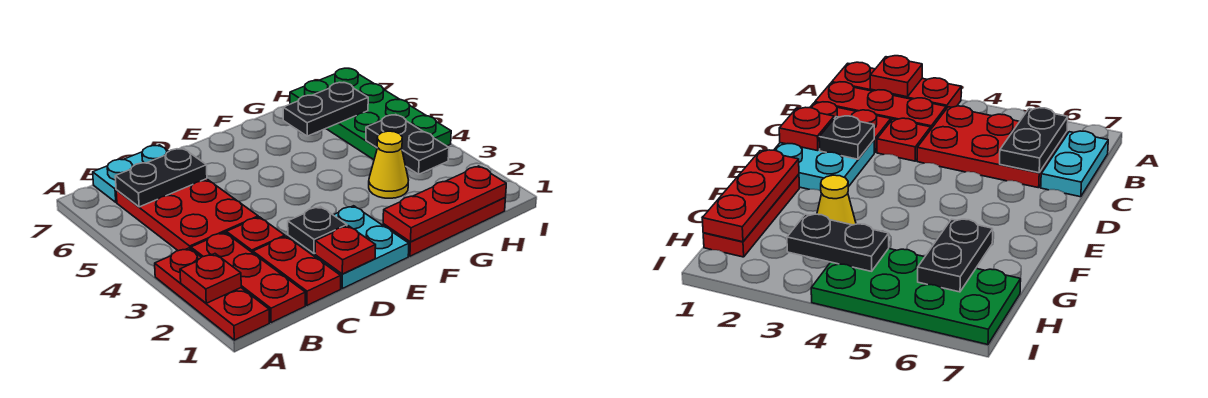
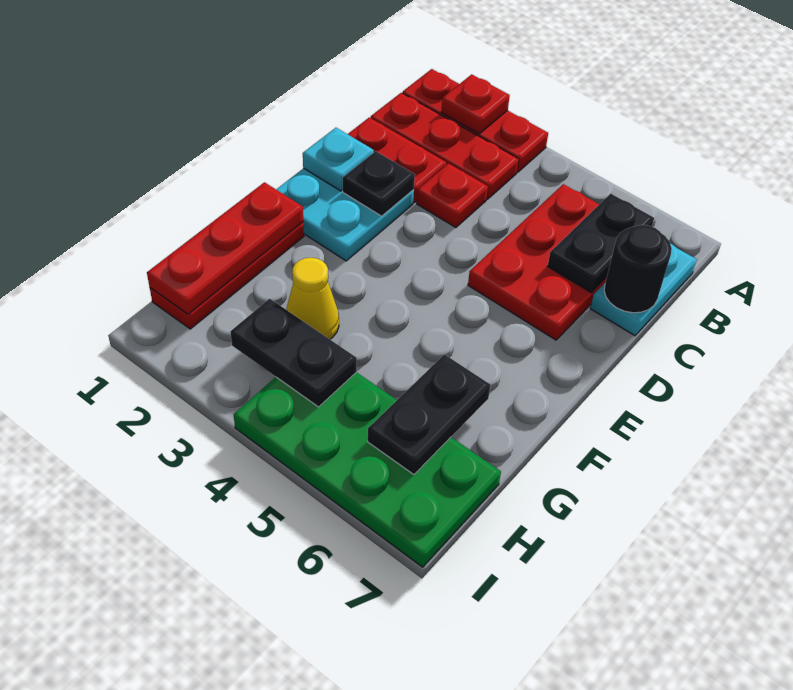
red 2x3 plate [116,179,258,251] -> red 2x3 plate turned to [468,184,607,340]
none -> black 1x1 round brick [604,225,672,313]
red 1x1 plate [315,226,376,274] -> cyan 1x1 plate [303,128,374,191]

